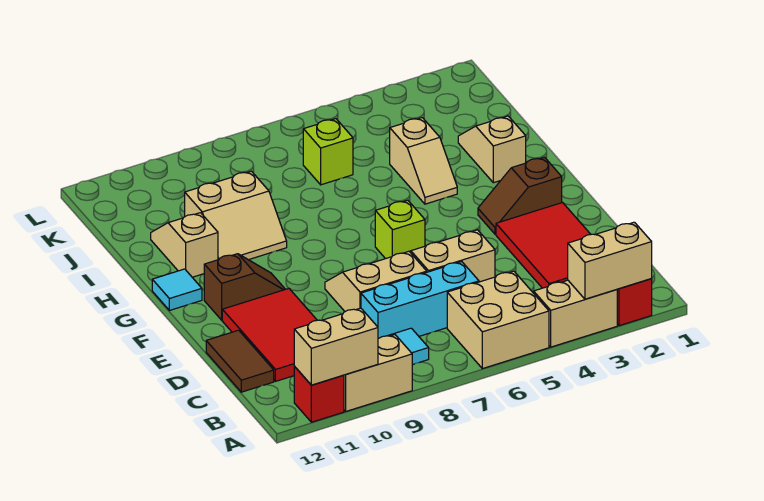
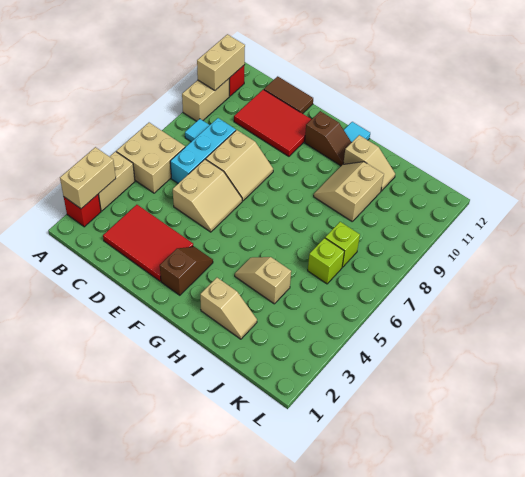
lime 1x1 brick [375,200,425,259] -> lime 1x1 brick moved to [325,222,360,267]
brown 1x2 slope [204,254,285,320] -> brown 1x2 slope turned to [305,111,352,166]

